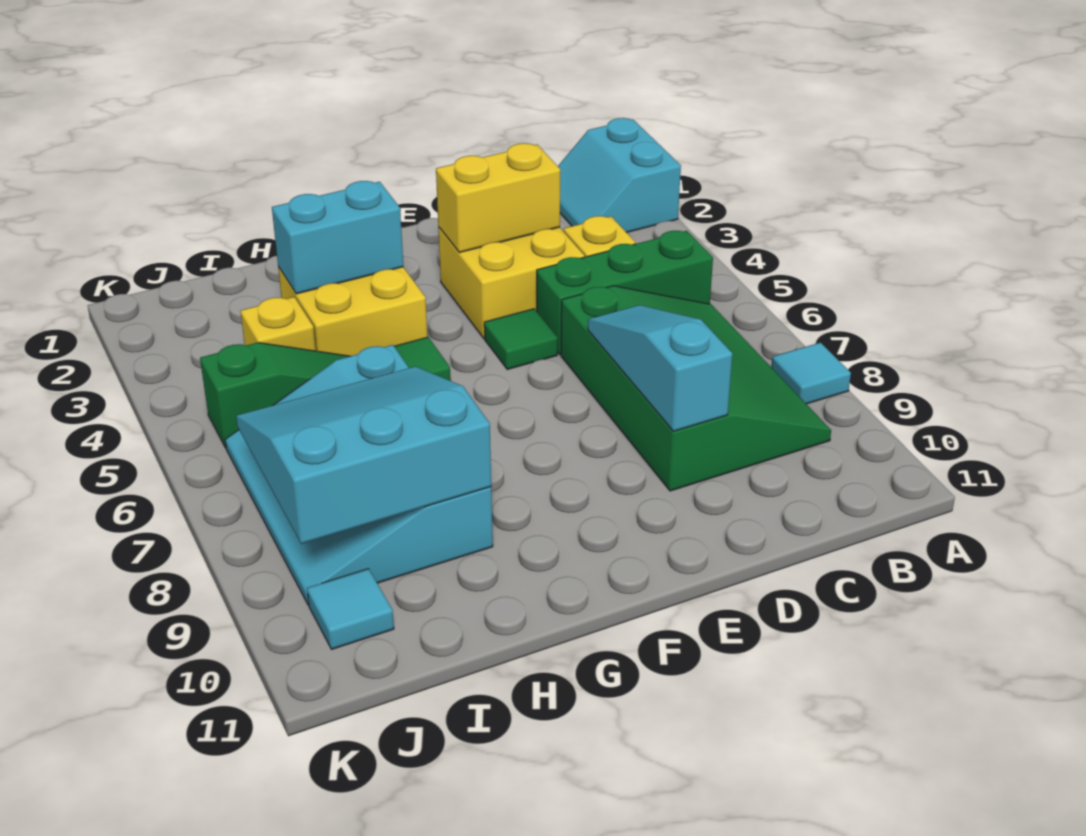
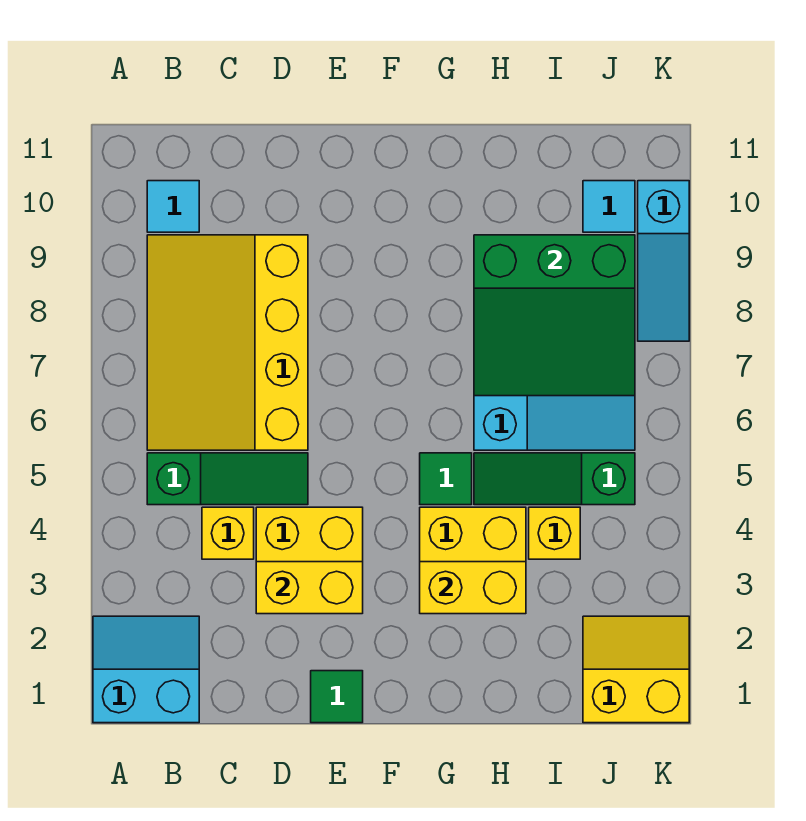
cyan 2x2 slope [558,118,681,233] -> cyan 2x2 slope turned to [93,616,199,723]
cyan 1x1 tile [771,343,851,404] -> cyan 1x1 tile moved to [147,181,199,232]
green 1x3 brick [537,231,713,355] -> green 1x3 slope [147,453,308,505]
green 3x4 slope [561,286,831,491] -> yellow 3x4 slope [147,235,308,450]
cyan 1x3 slope [588,305,733,431] -> cyan 1x3 slope moved to [638,181,689,341]
green 1x1 tile [484,309,558,369] -> green 1x1 tile moved to [311,671,363,723]
cyan 1x2 brick [272,181,403,294] -> yellow 1x2 brick [420,562,526,614]
cyan 3x3 slope [236,367,491,544] -> green 3x3 slope [474,235,635,396]
none -> yellow 2x2 slope [583,616,689,723]

